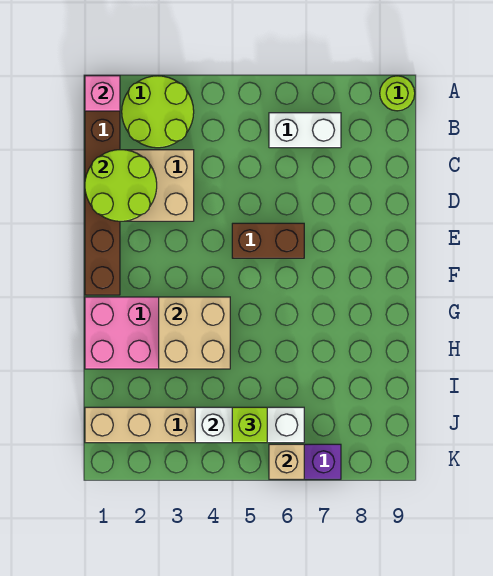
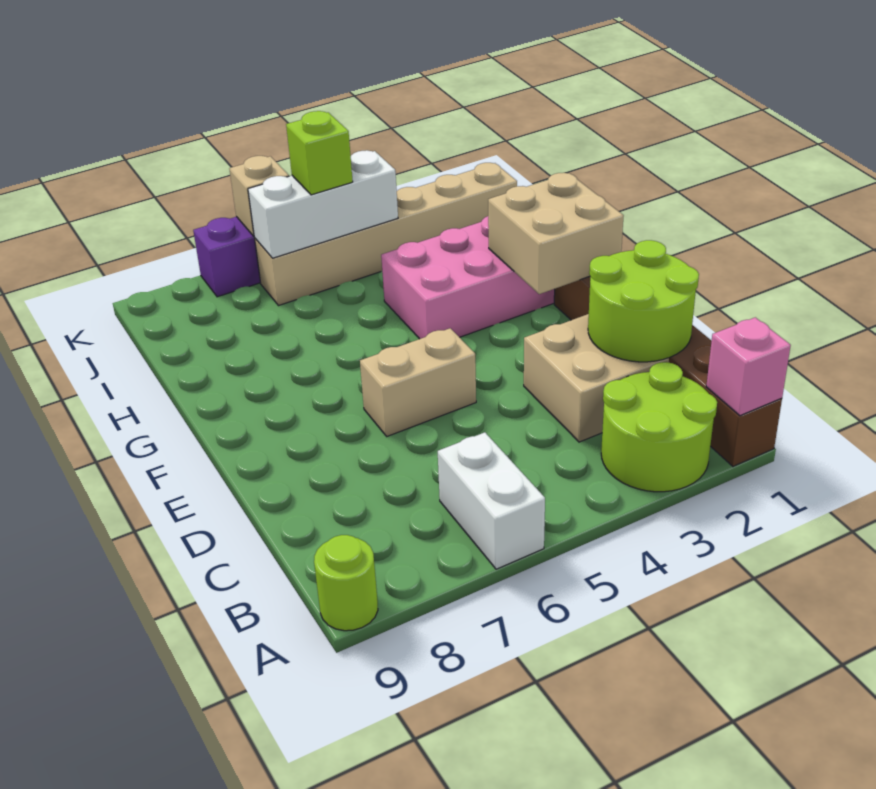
white 1x2 brick [269,113,341,148] -> white 1x2 brick turned to [438,432,545,569]
brown 1x2 brick [232,223,304,258] -> tan 1x2 brick [360,328,476,436]
tan 2x2 brick [159,297,230,369] -> tan 2x2 brick moved to [488,173,624,294]

